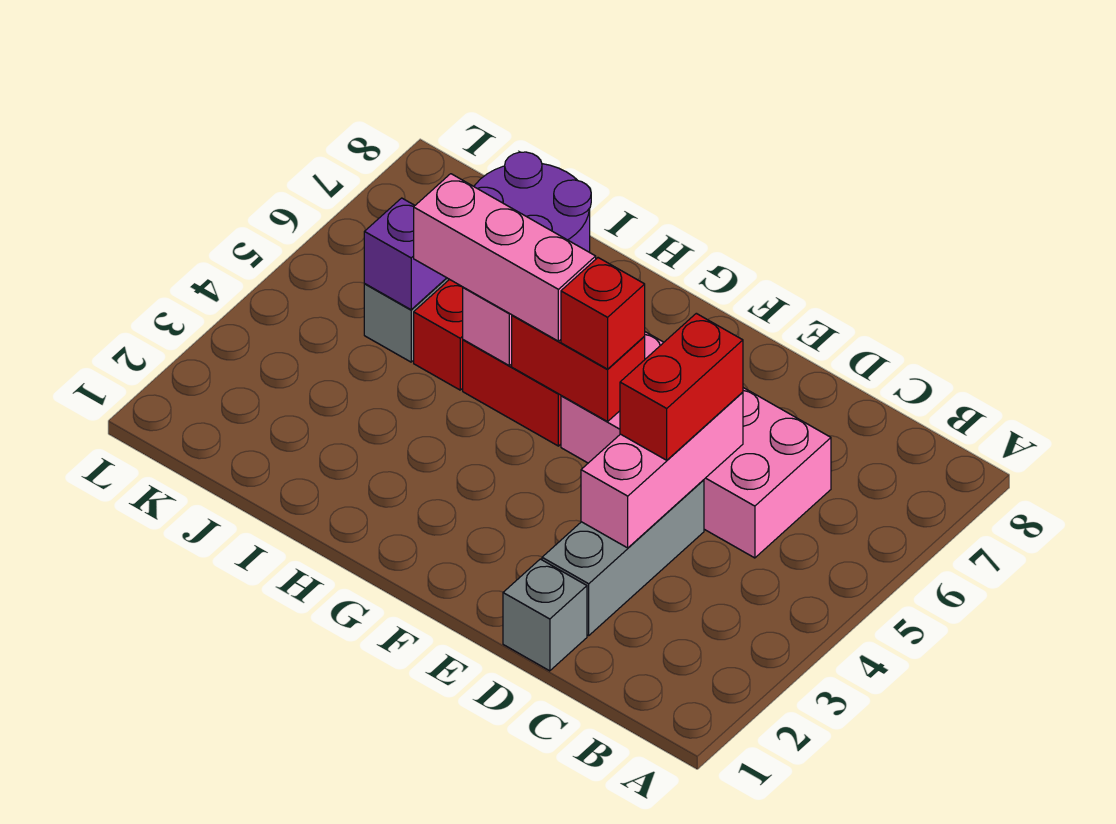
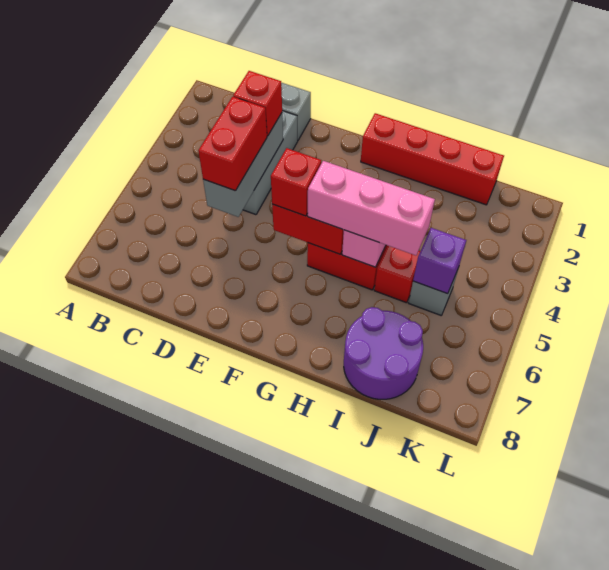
pink 2x4 brick [561,332,831,558] -> none
pink 1x3 brick [581,392,743,548] -> grey 1x3 brick [203,113,283,217]
none -> red 1x1 brick [233,71,282,136]
none -> red 1x4 brick [361,113,504,205]

